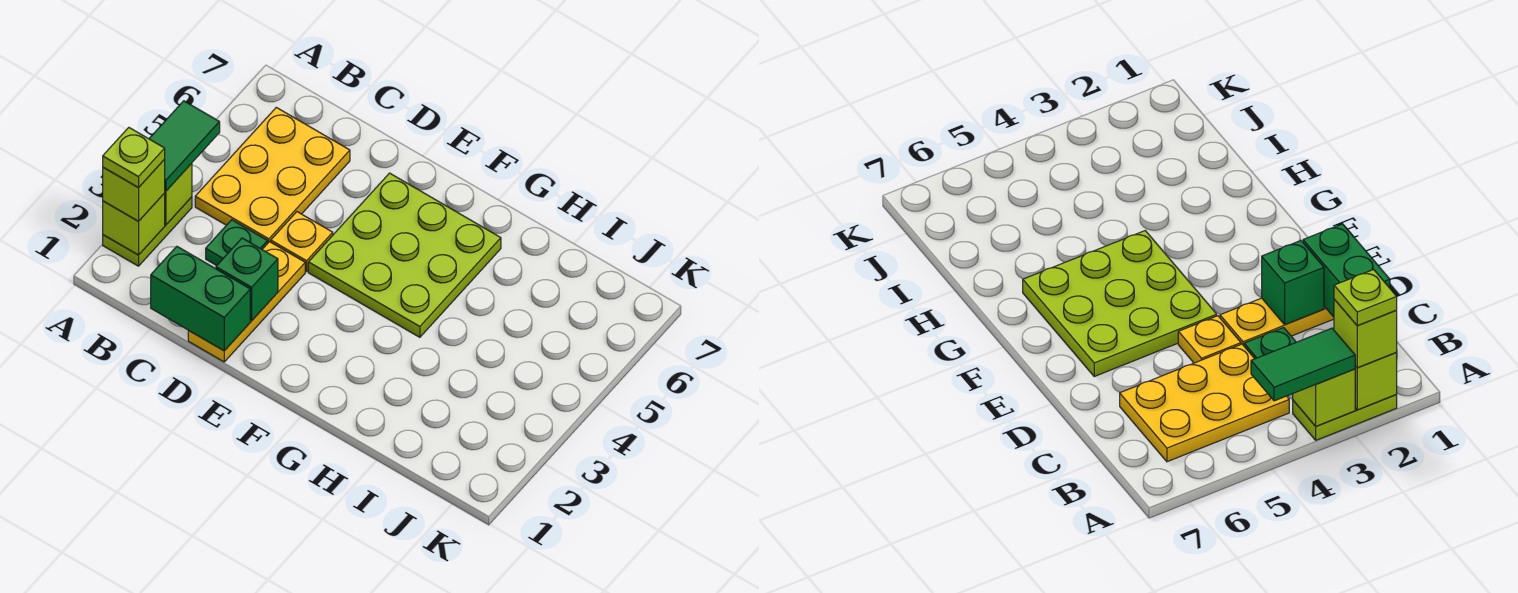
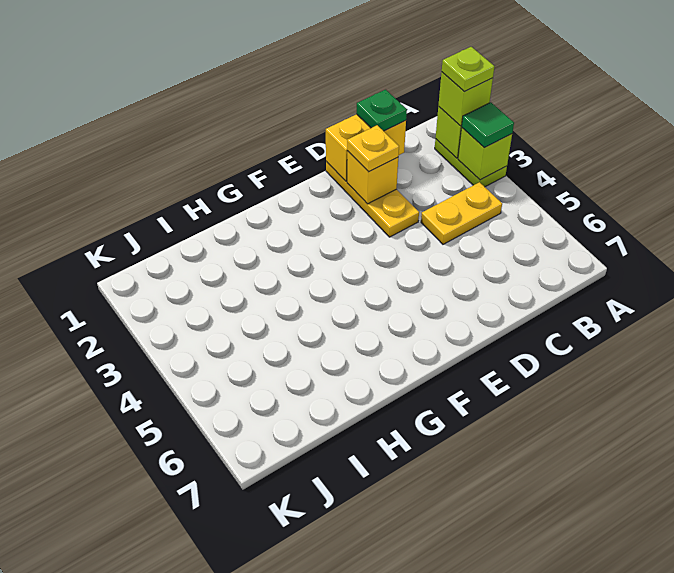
green 1x2 tile [149,101,220,191] -> green 1x1 tile [461,102,514,148]
yellow 2x3 plate [195,107,350,243] -> yellow 1x2 plate [421,182,502,244]
green 1x2 brick [151,246,250,351] -> yellow 1x2 brick [326,114,406,181]
green 1x1 plate [206,220,268,266] -> green 1x1 plate moved to [356,90,407,131]
green 1x1 brick [216,238,278,320] -> yellow 1x1 brick [347,151,398,204]
yellow 1x1 plate [271,212,333,272] -> yellow 1x1 plate moved to [347,125,399,172]
lime 3x3 plate [308,173,501,337] -> none

